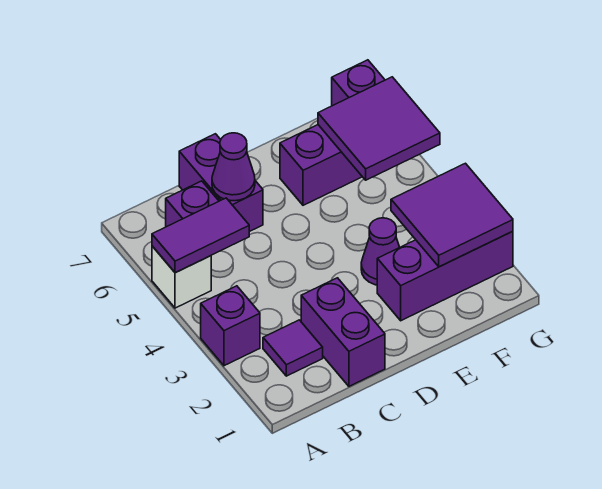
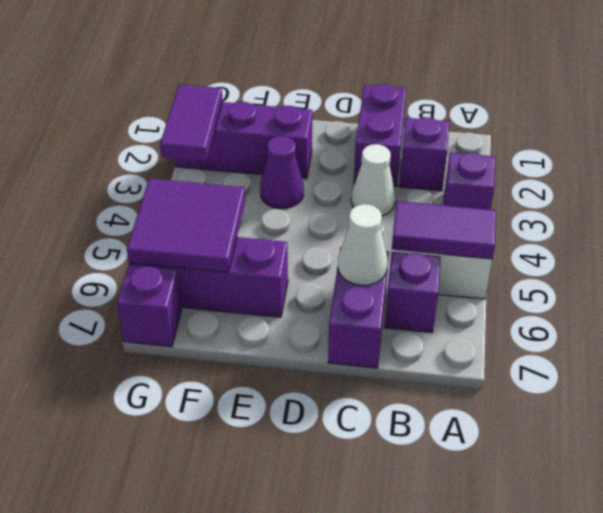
purple 1x1 tile [263,320,323,376] -> purple 1x1 brick [399,117,449,191]
none -> white 1x1 cone [351,144,396,216]
purple 1x1 cone [212,133,255,201] -> white 1x1 cone [338,204,388,285]
purple 2x2 tile [391,163,513,267] -> purple 1x2 tile [160,84,223,161]

